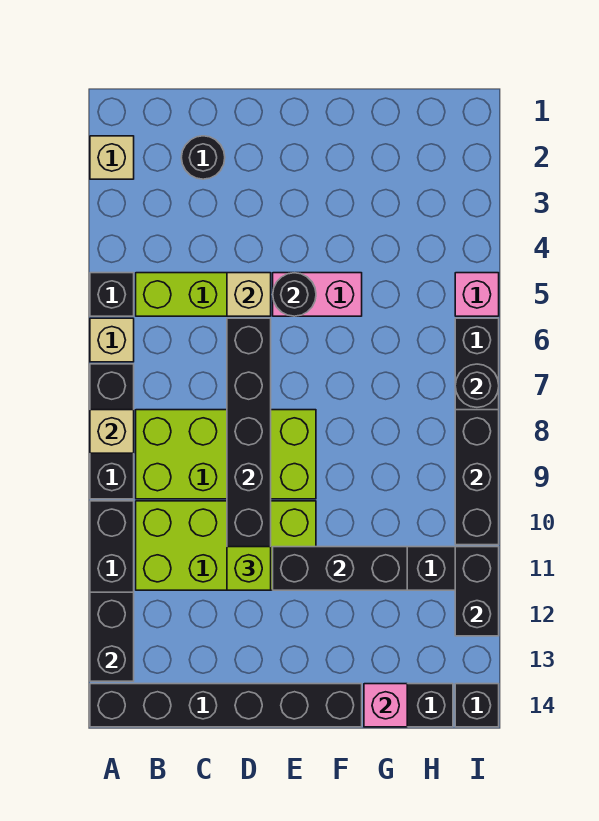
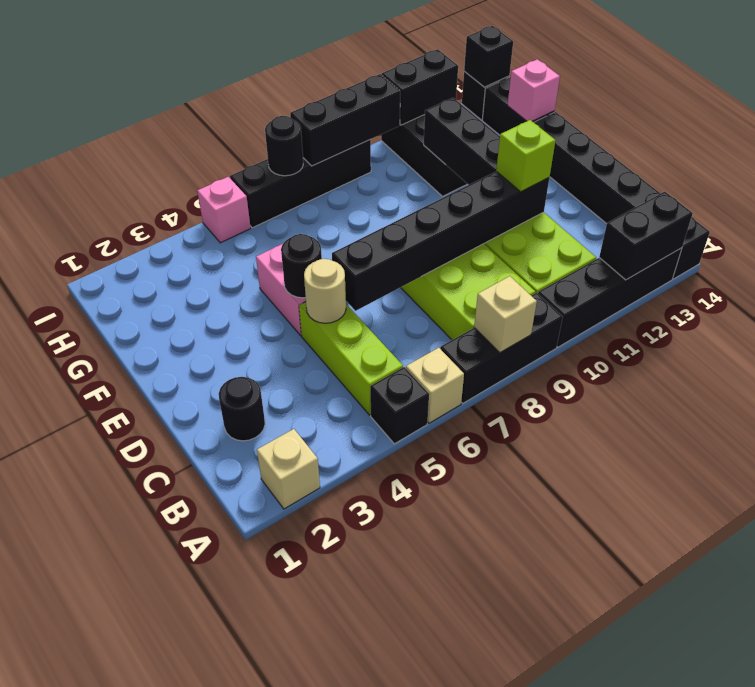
tan 1x1 brick [227,273,271,316] -> tan 1x1 round brick [304,259,346,323]
none -> black 1x1 brick [464,26,513,87]

